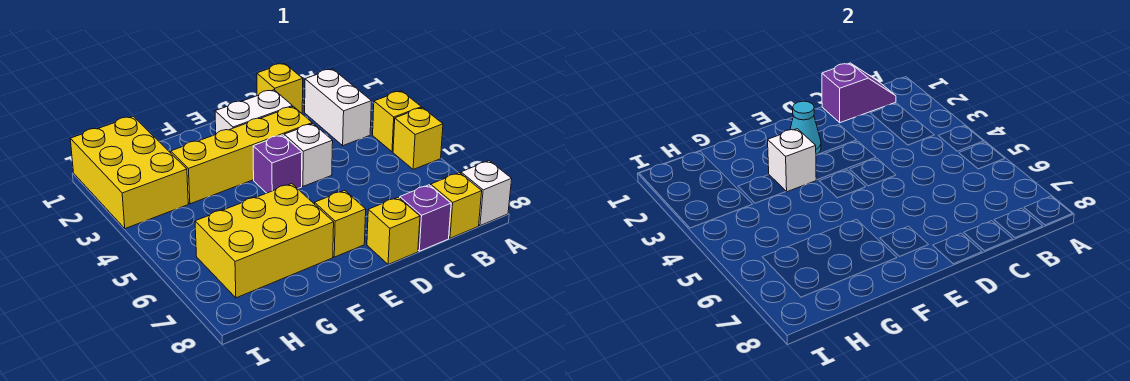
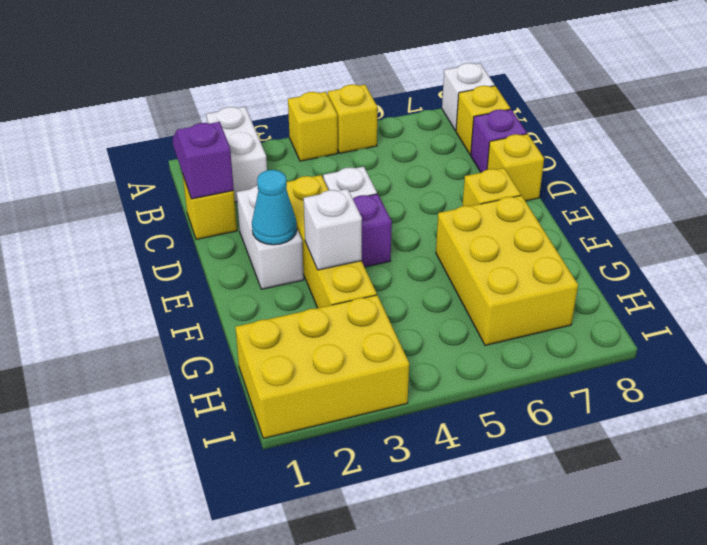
white 1x2 brick [305,69,372,146] -> white 1x2 brick turned to [206,107,267,202]

